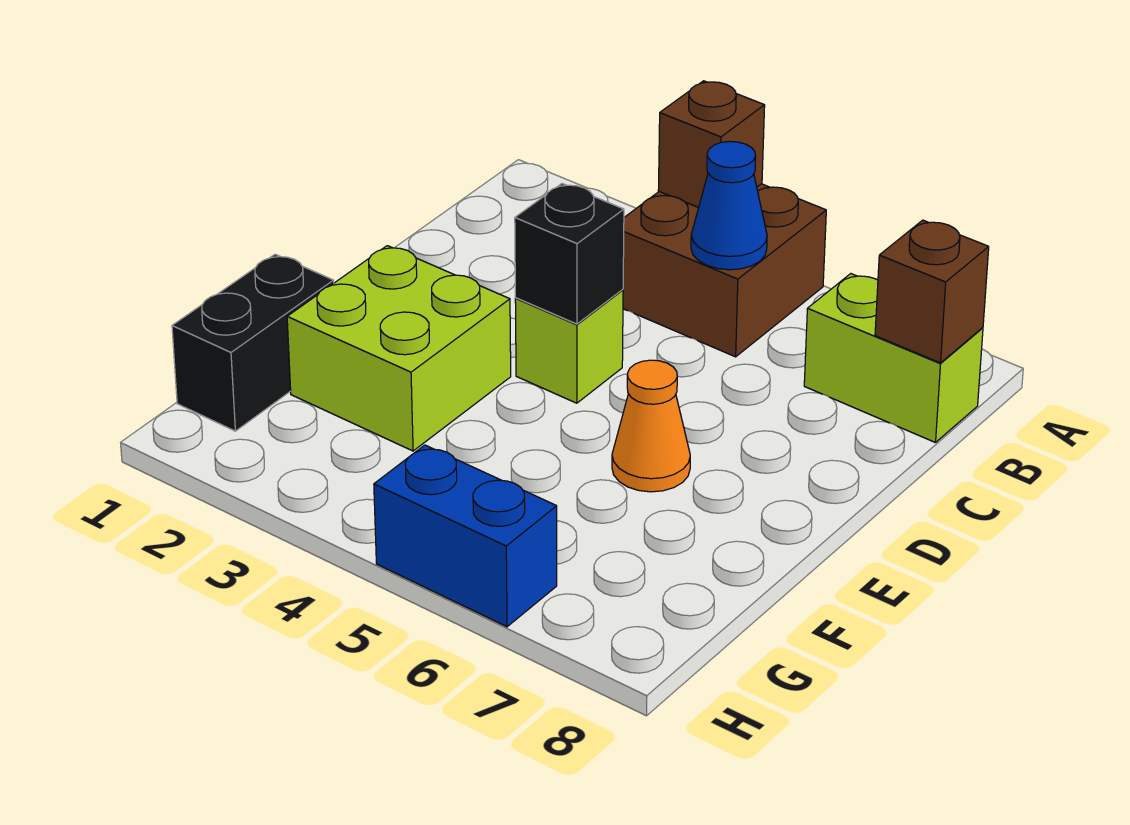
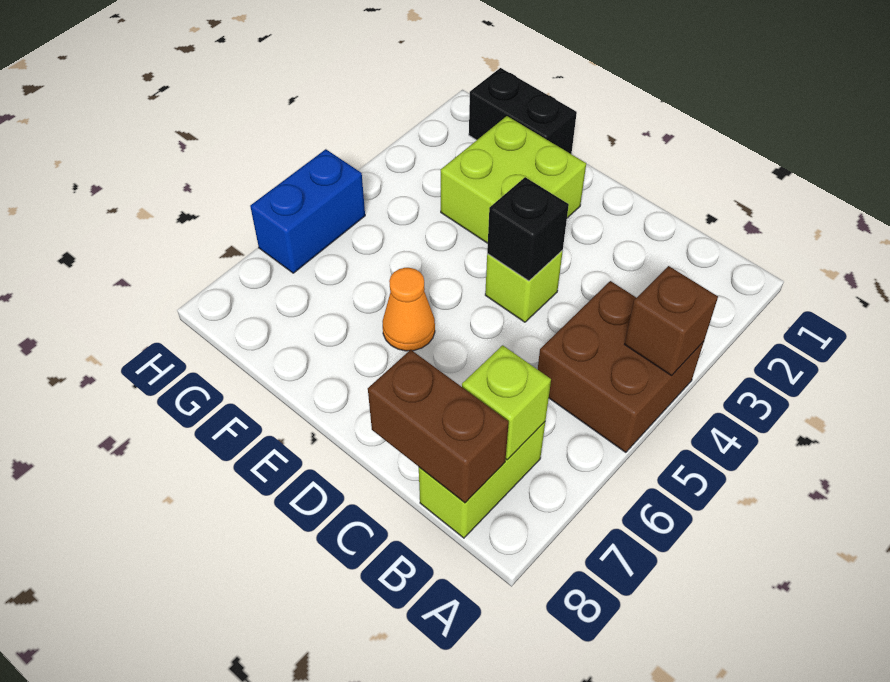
blue 1x1 cone [691,141,767,270] -> none
none -> lime 1x1 brick [462,345,551,460]
brown 1x1 brick [875,220,989,363] -> brown 1x2 brick [368,350,509,503]

